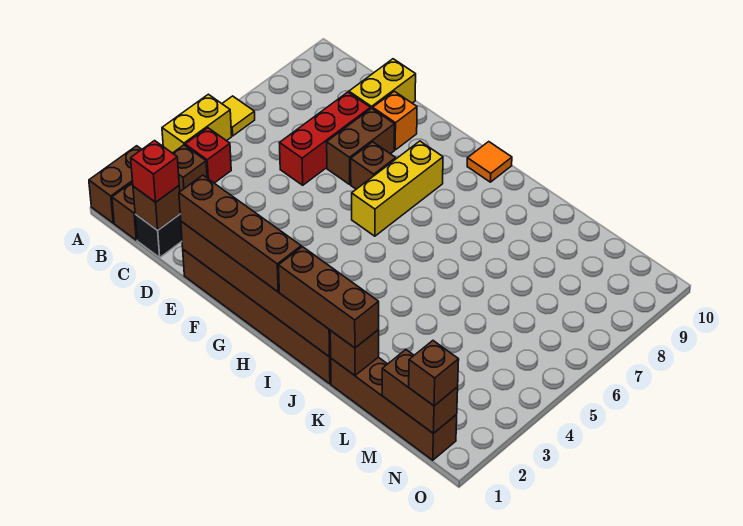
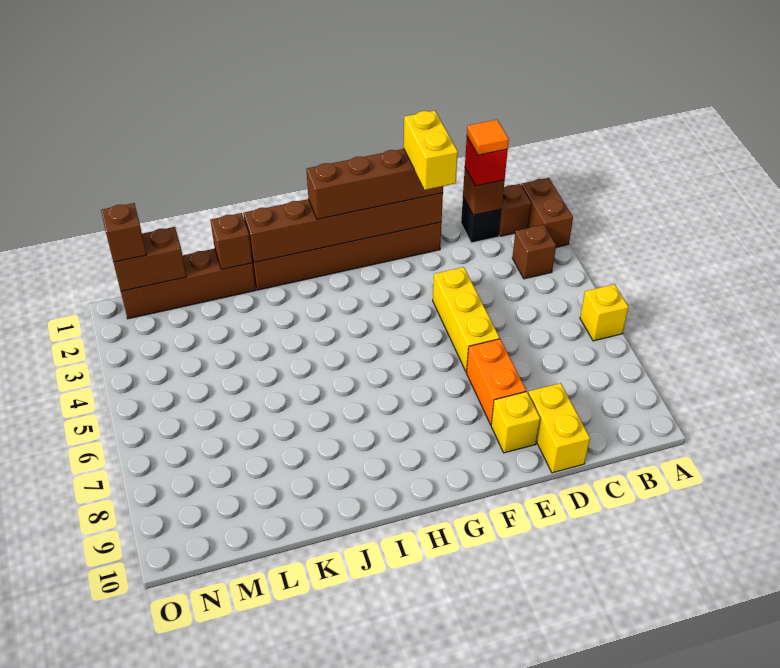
yellow 1x2 brick [162,94,232,153] -> yellow 1x2 brick moved to [404,110,458,190]
yellow 1x1 tile [222,96,255,136] -> yellow 1x1 brick [580,284,628,341]
red 1x1 brick [185,128,231,183] -> none
red 1x3 brick [280,92,370,185] -> none
brown 1x2 brick [327,108,394,184] -> orange 1x2 brick [467,339,526,425]
orange 1x1 brick [373,91,417,150] -> yellow 1x1 brick [491,392,540,453]
brown 1x1 brick [351,142,396,189] -> none
yellow 1x3 brick [352,141,443,236] -> yellow 1x3 brick moved to [433,267,500,372]
orange 1x1 tile [467,142,512,182] -> orange 1x1 tile moved to [467,120,509,155]
brown 1x3 brick [279,247,379,348] -> none

